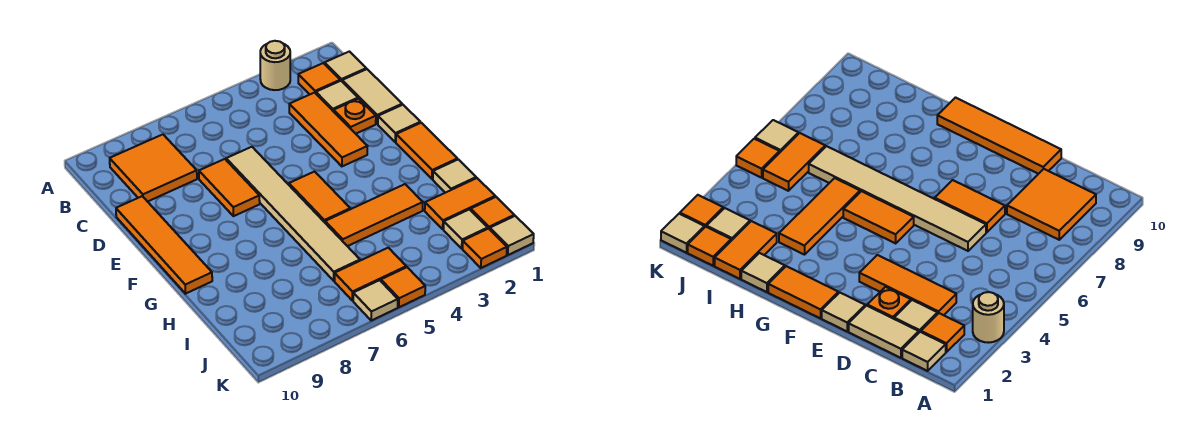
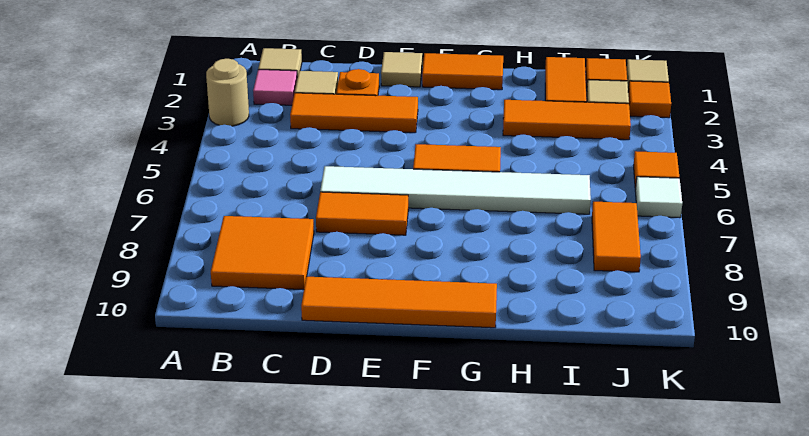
orange 1x1 tile [298,63,340,95] -> pink 1x1 tile [253,70,298,105]
tan 1x2 tile [342,69,402,124] -> none
tan 1x6 tile [226,147,360,281] -> white 1x6 tile [320,166,591,214]
tan 1x1 tile [433,159,476,193] -> none
orange 1x3 tile [325,184,423,246] -> orange 1x3 tile turned to [503,100,631,140]
orange 1x2 tile [335,248,406,301] -> orange 1x2 tile moved to [592,202,641,272]
tan 1x1 tile [353,280,398,320] -> white 1x1 tile [635,177,682,218]

